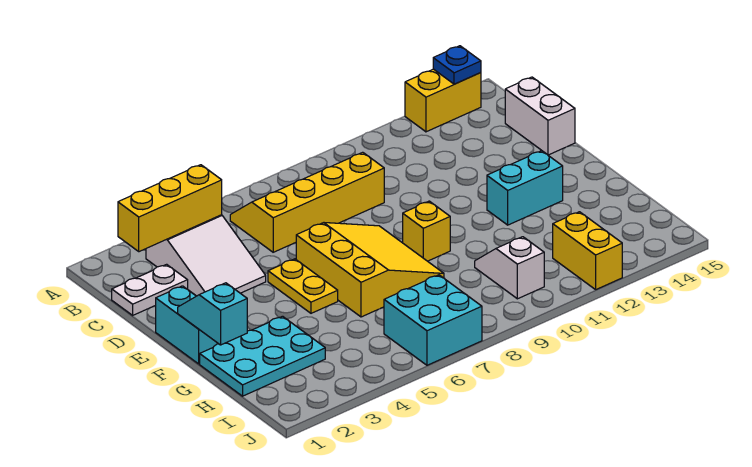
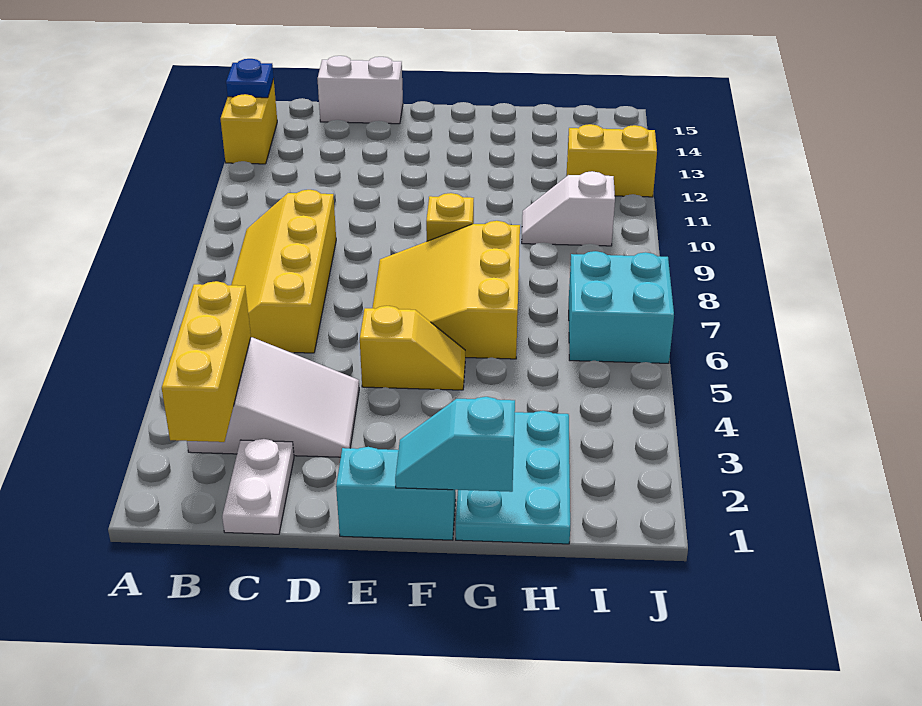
yellow 1x2 plate [268,259,338,313] -> yellow 1x2 slope [360,306,465,390]
yellow 3x3 slope [296,223,444,317] -> yellow 3x3 slope turned to [372,221,520,359]
cyan 1x2 brick [487,151,563,225] -> none

